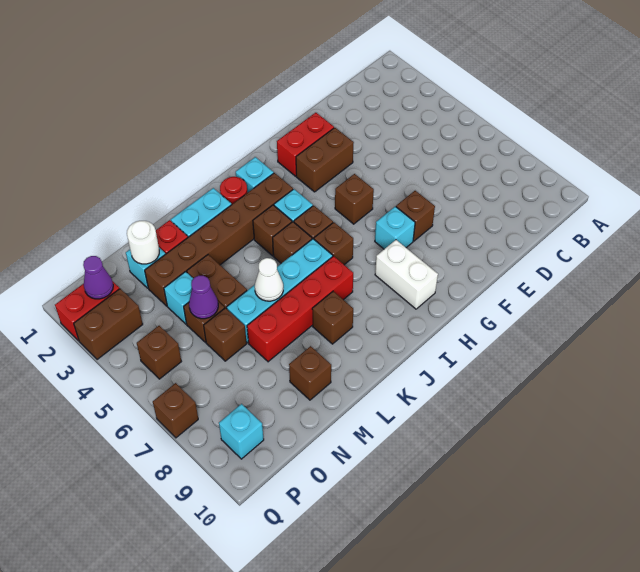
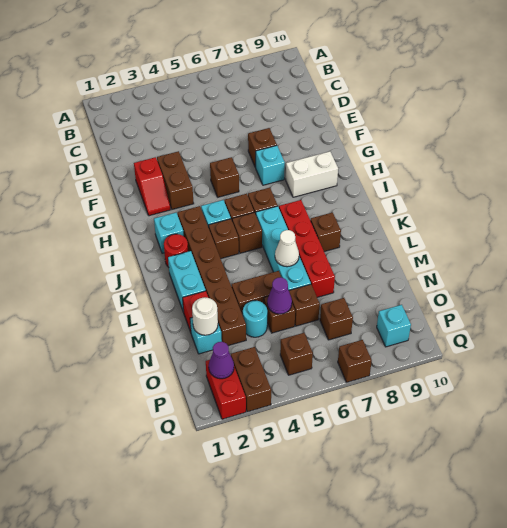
red 1x2 brick [277,113,334,176] -> red 1x2 slope [134,157,171,216]
brown 1x1 brick [289,346,331,400] -> brown 1x1 brick moved to [320,298,353,340]
cyan 1x1 brick [164,272,193,324] -> cyan 1x1 round brick [243,301,267,337]

